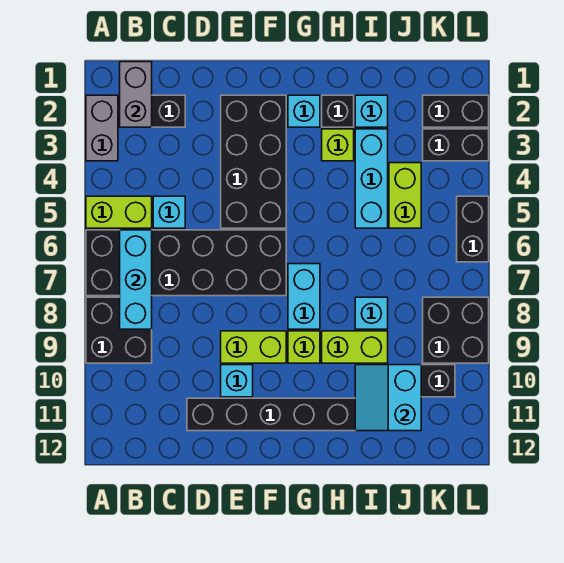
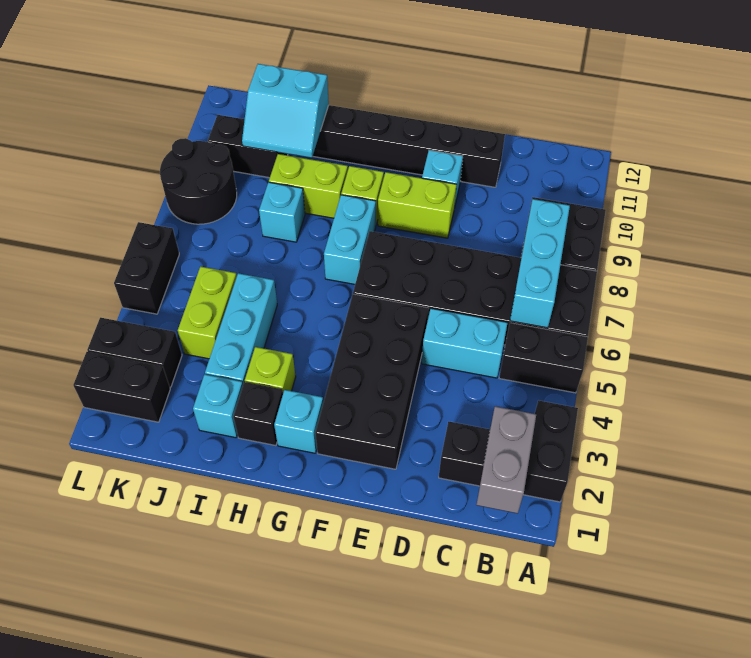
grey 1x2 brick [86,95,118,161] -> black 1x2 brick [523,401,578,502]
lime 1x2 brick [86,196,152,228] -> black 1x2 brick [499,323,588,393]
cyan 1x1 brick [153,196,185,228] -> cyan 1x2 brick [422,309,507,378]
cyan 2x2 slope [355,365,421,431] -> cyan 2x2 slope turned to [242,64,329,158]
black 2x2 brick [423,297,489,363] -> black 2x2 round brick [160,138,237,224]

